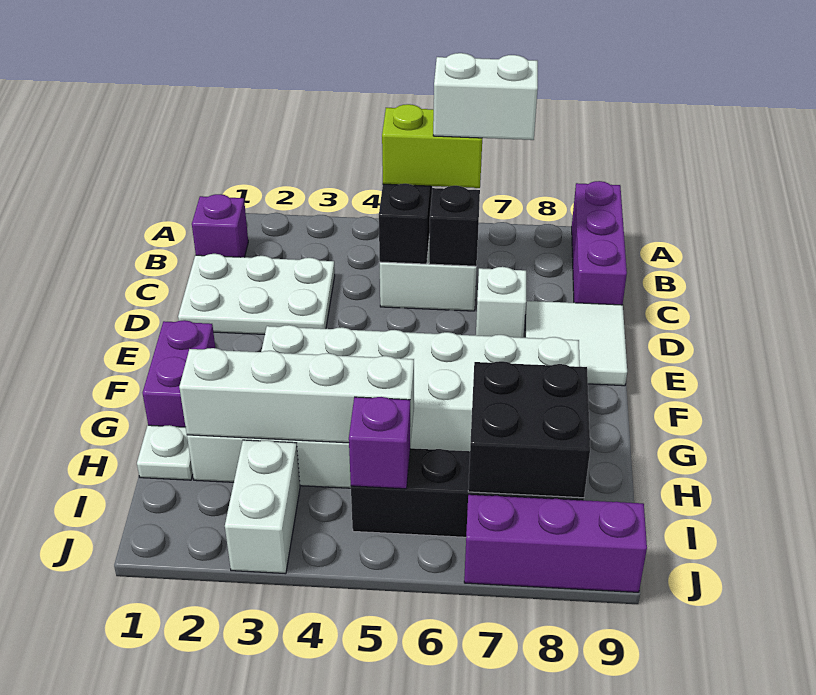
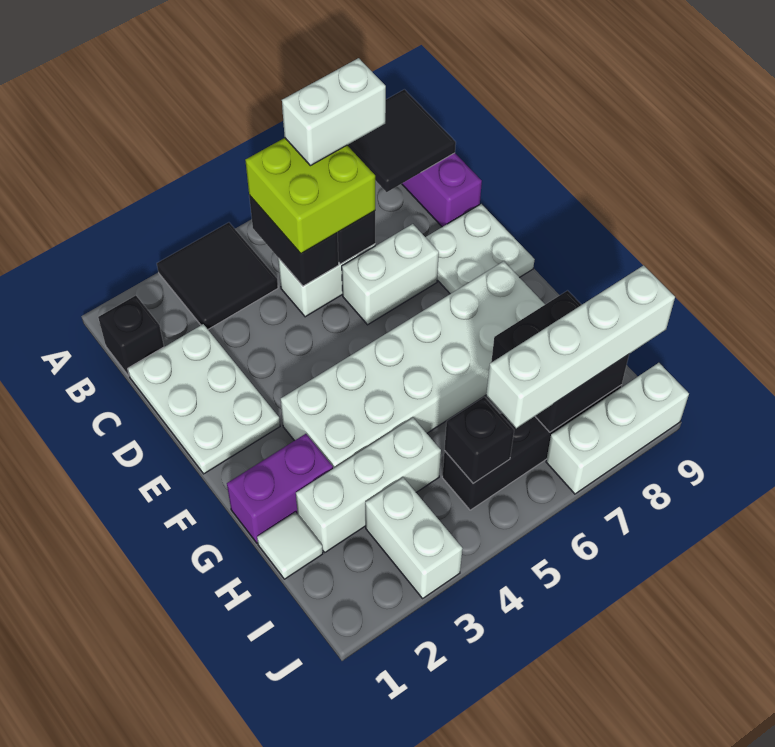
none -> black 2x2 tile [157,222,278,329]
none -> black 2x2 tile [347,89,456,192]
purple 1x1 brick [192,194,248,257] -> black 1x1 brick [98,296,164,376]
lime 1x2 brick [382,104,482,188] -> lime 2x2 brick [245,138,375,254]
white 2x3 plate [178,254,335,335] -> white 2x3 plate turned to [128,324,280,474]
white 1x1 brick [476,267,526,338] -> white 1x2 brick [342,224,439,325]
white 2x2 tile [525,301,627,386] -> white 2x2 plate [426,204,535,294]
purple 1x2 brick [142,320,215,427] -> purple 1x2 brick turned to [227,434,333,543]
white 1x1 plate [137,425,193,480] -> white 1x1 tile [257,512,323,579]
white 1x4 brick [179,348,414,445] -> white 1x4 brick moved to [486,265,675,428]
purple 1x1 brick [349,397,410,489] -> black 1x1 brick [444,397,514,483]
purple 1x3 brick [464,495,647,592] -> white 1x3 brick [546,363,689,494]

